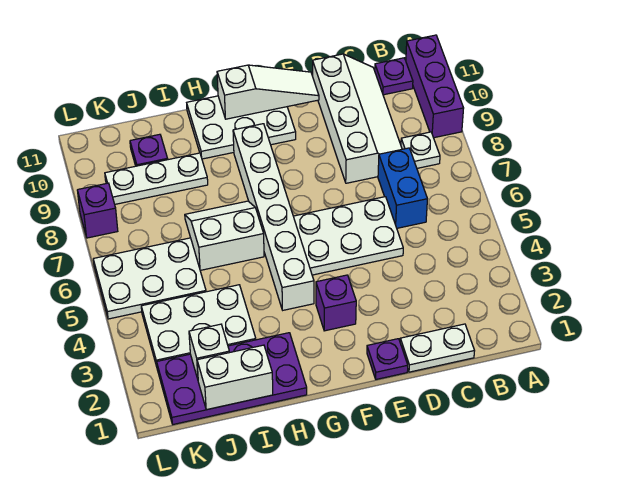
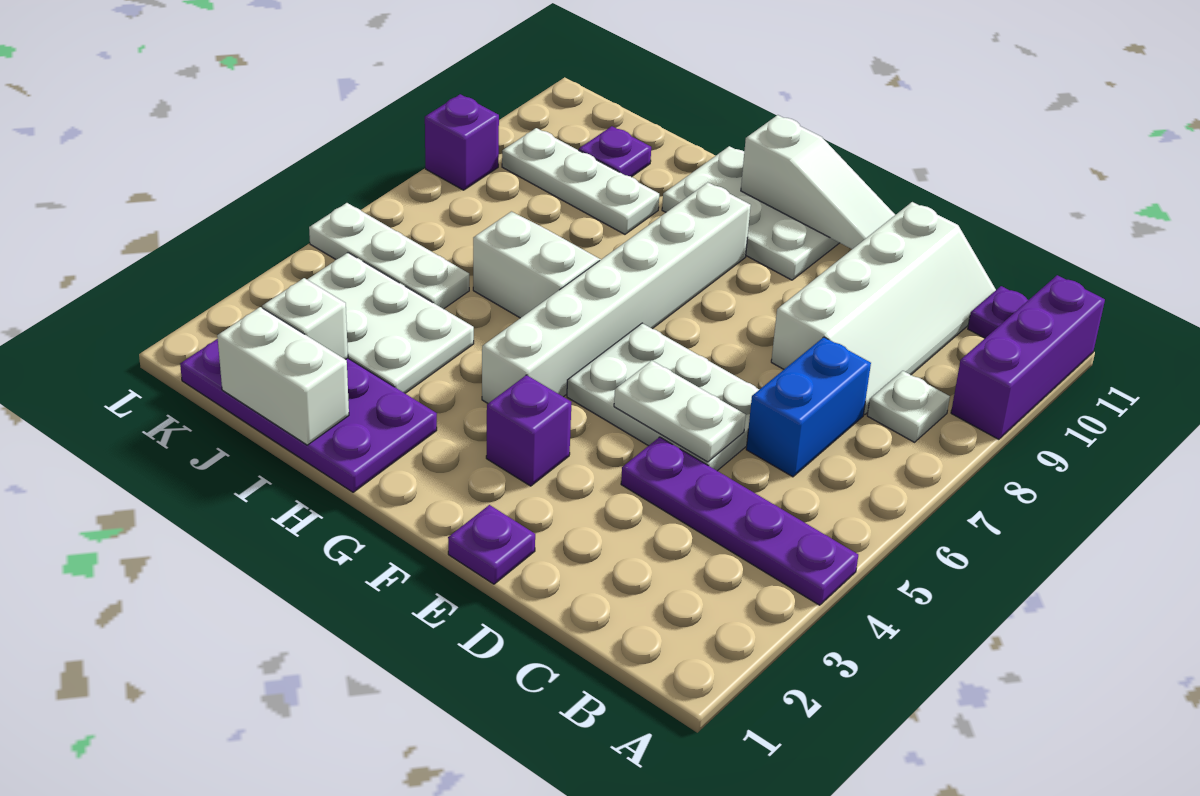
none -> purple 1x4 plate [621,437,858,605]
white 1x2 plate [400,324,474,372] -> white 1x2 plate moved to [614,361,746,462]
white 2x3 plate [93,238,206,319] -> white 1x3 plate [309,203,469,309]

